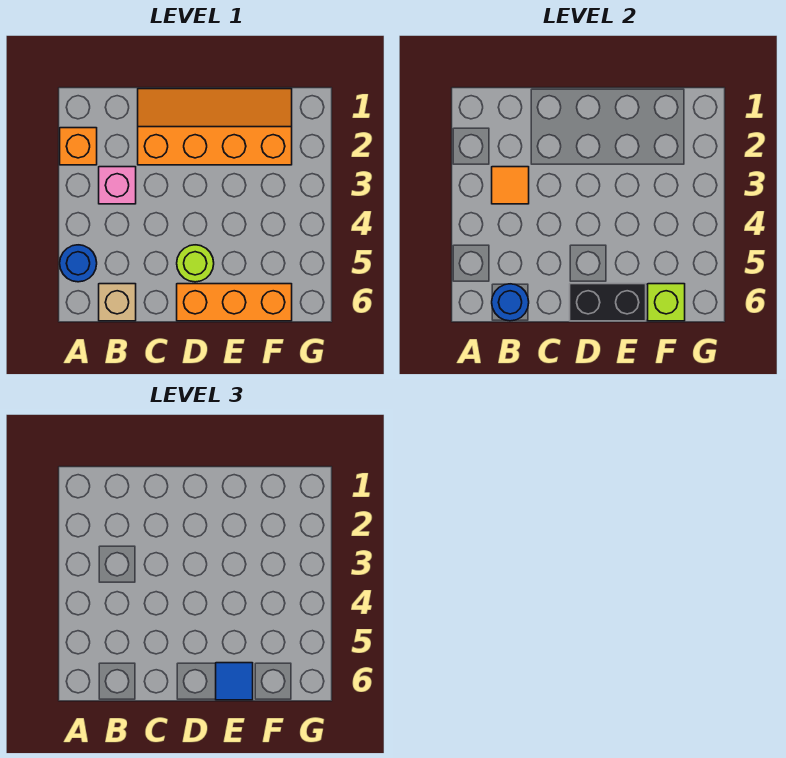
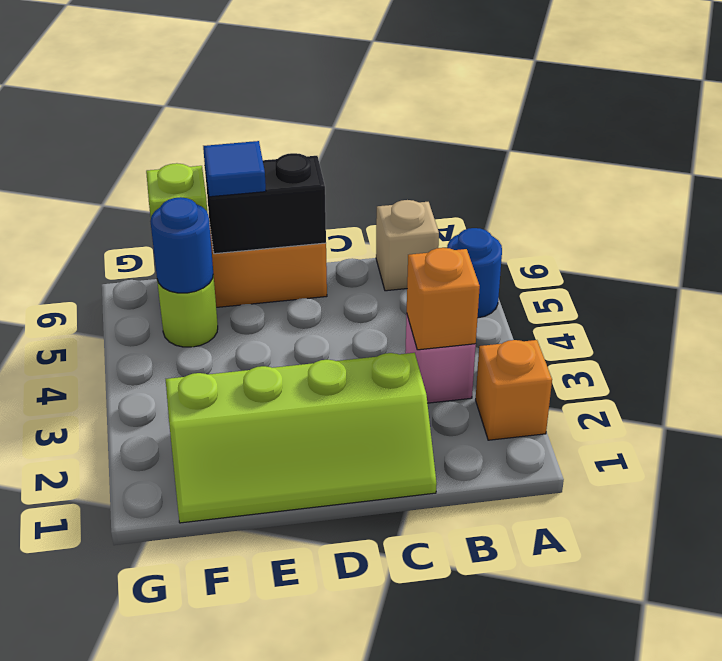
orange 1x1 tile [492,167,529,204] -> orange 1x1 brick [407,248,480,350]
blue 1x1 round brick [492,284,529,321] -> blue 1x1 round brick moved to [150,197,213,293]
orange 2x4 slope [138,89,292,165] -> lime 2x4 slope [166,353,437,523]
lime 1x1 round brick [177,245,214,282] -> lime 1x1 round brick moved to [157,274,218,347]

